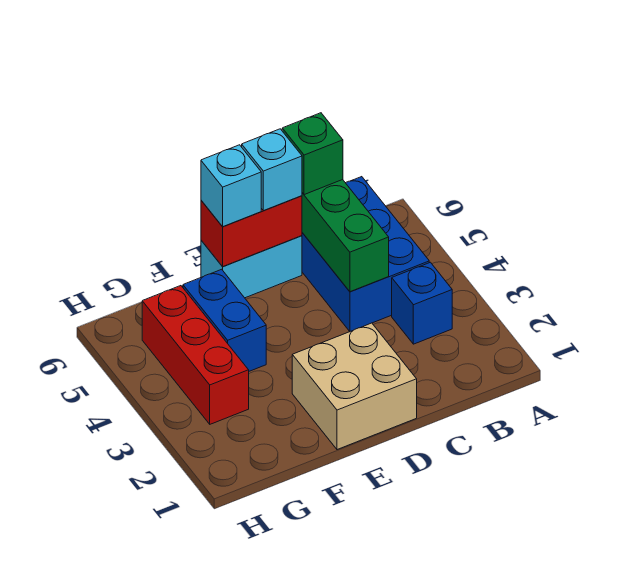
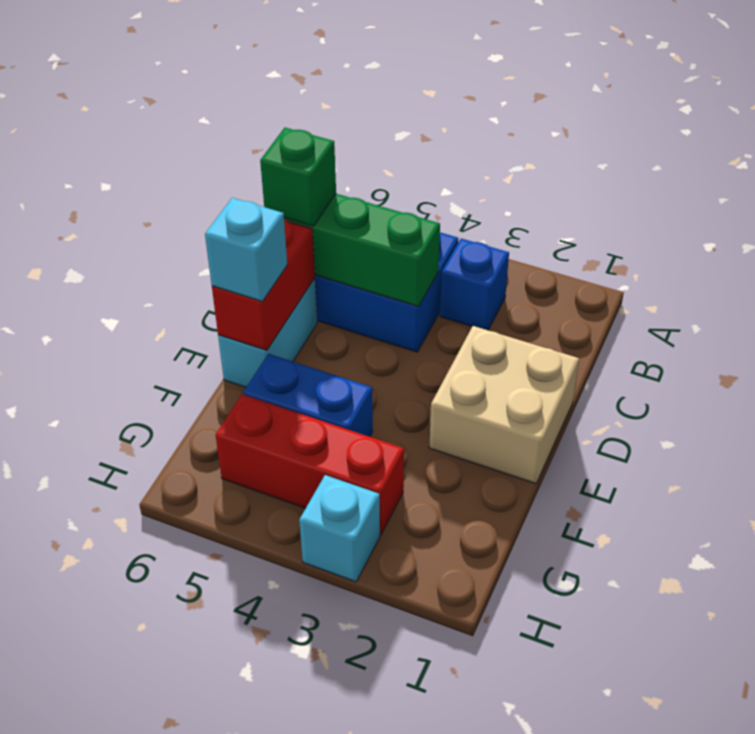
cyan 1x1 brick [242,129,302,211] -> cyan 1x1 brick moved to [299,475,380,582]

